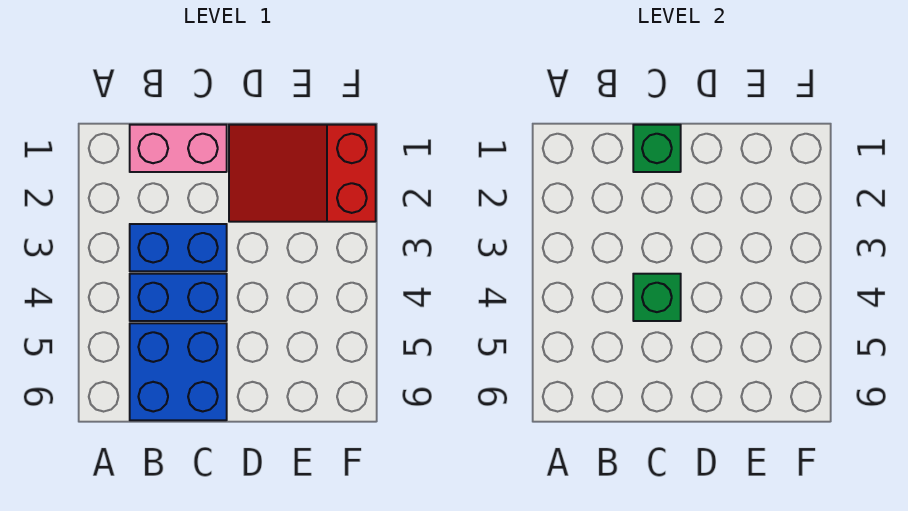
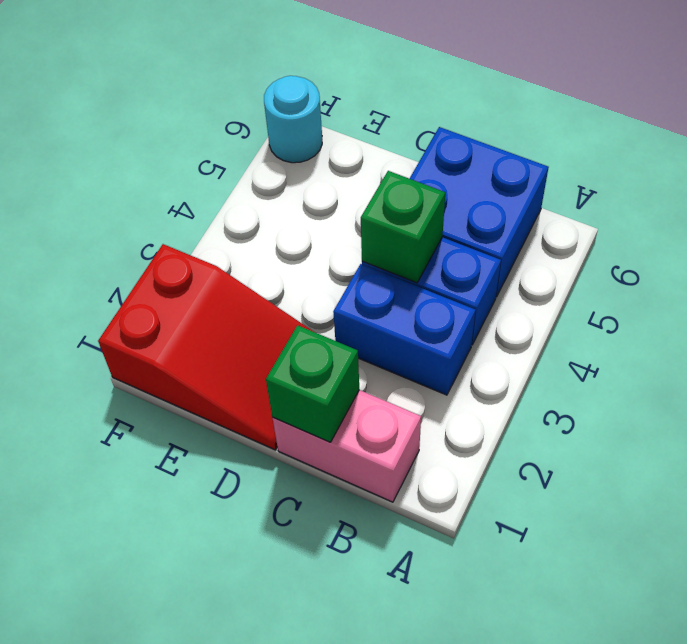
none -> cyan 1x1 round brick [264,76,322,163]

